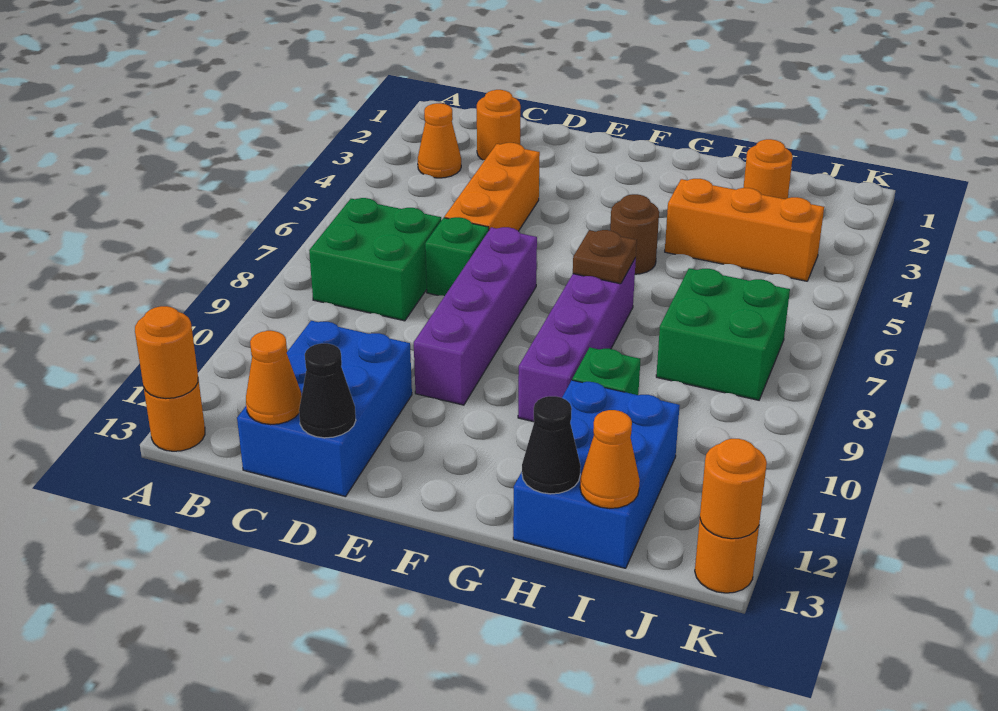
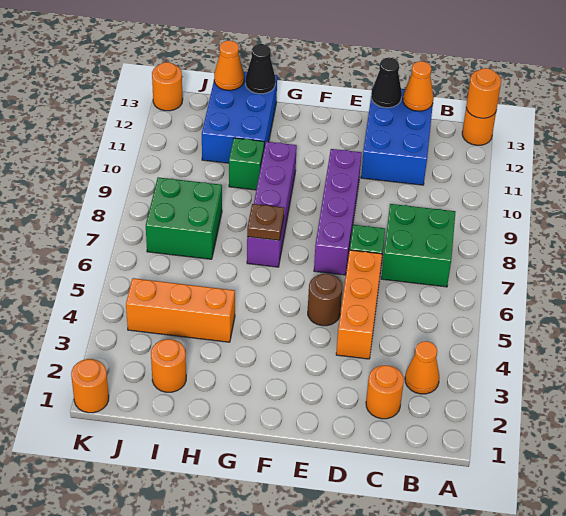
brown 1x1 round brick [610,194,659,274] -> brown 1x1 round brick moved to [308,274,342,326]
orange 1x1 round brick [700,439,767,539] -> orange 1x1 round brick moved to [71,359,109,413]

